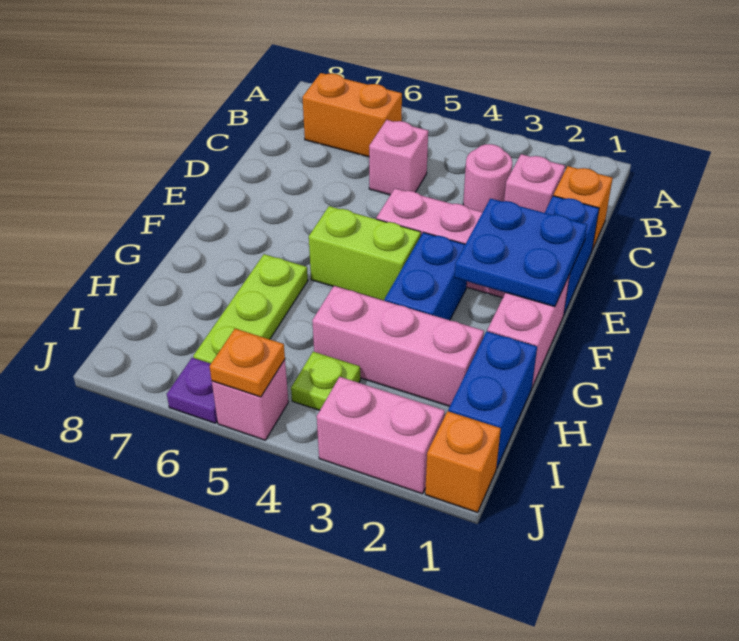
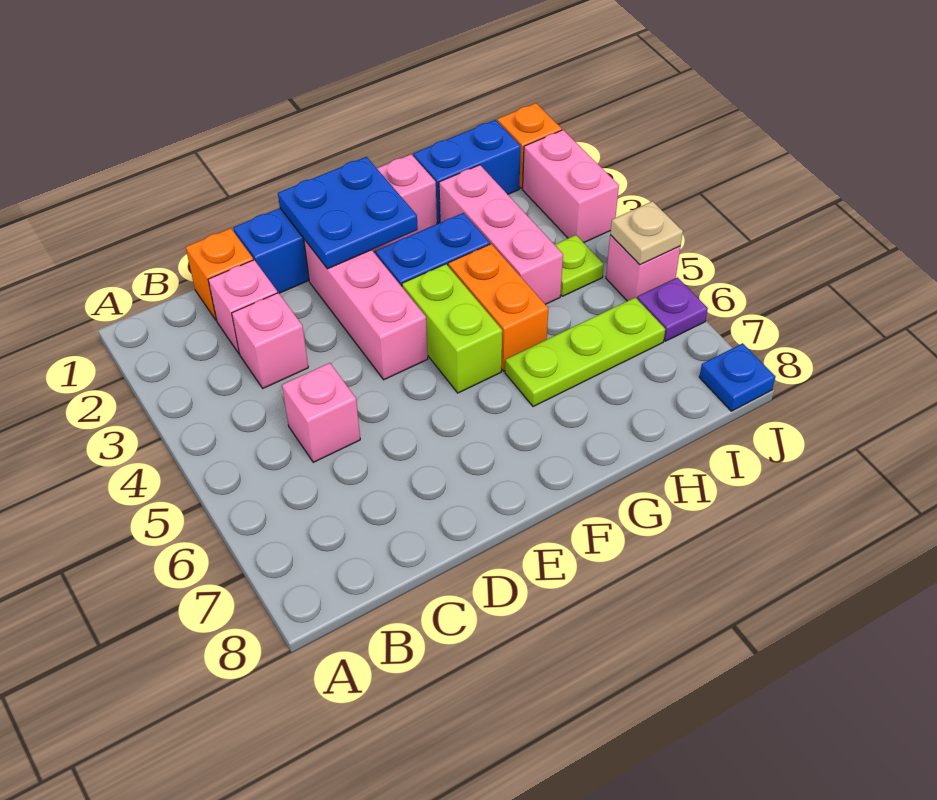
orange 1x2 brick [303,73,402,157] -> orange 1x2 brick moved to [448,244,548,371]
pink 1x1 round brick [463,144,512,212] -> pink 1x1 brick [232,293,308,388]
orange 1x1 plate [209,329,285,397] -> tan 1x1 plate [610,201,683,265]
none -> blue 1x1 plate [699,343,775,411]

